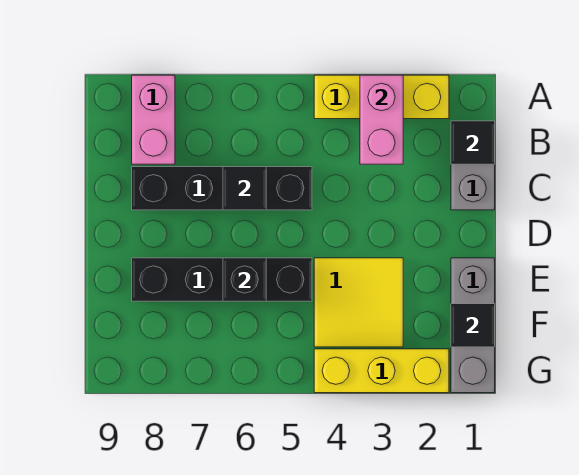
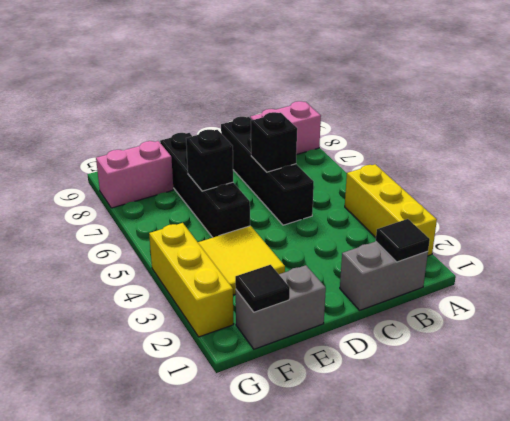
pink 1x2 brick [360,75,403,164] -> pink 1x2 brick moved to [96,141,173,208]
black 1x1 tile [223,167,266,210] -> black 1x1 brick [251,112,297,172]
grey 1x3 brick [451,258,495,393] -> grey 1x2 brick [236,265,326,349]

